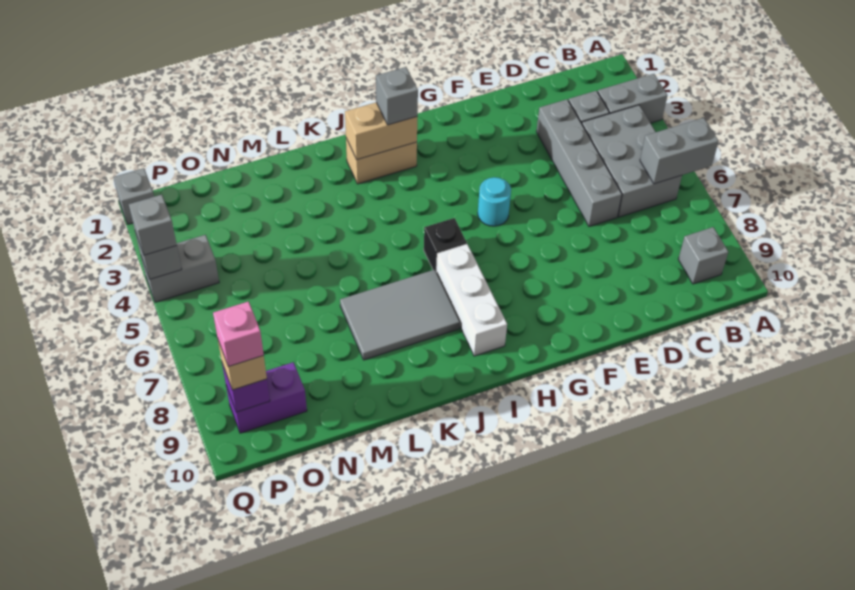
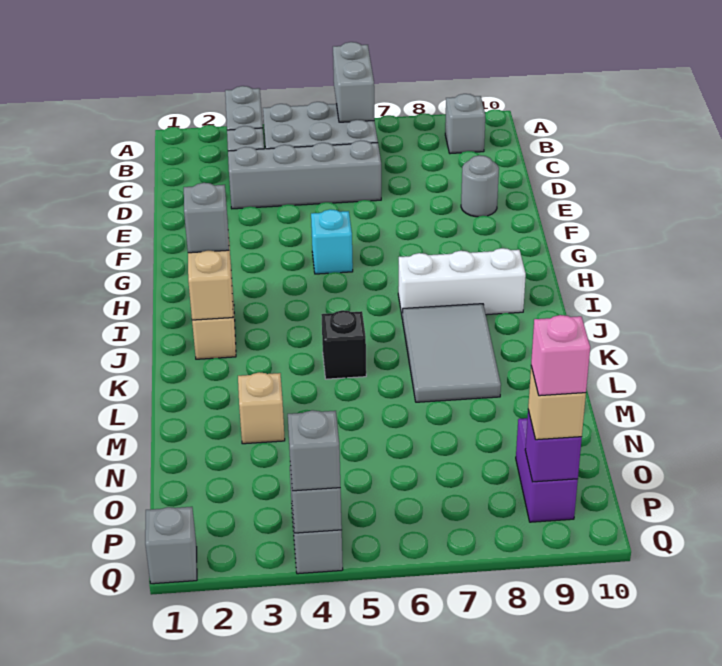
none -> grey 1x1 round brick [461,155,499,217]
cyan 1x1 round brick [478,177,511,226] -> cyan 1x1 brick [311,209,353,274]
black 1x1 brick [424,218,467,270] -> black 1x1 brick moved to [321,310,366,379]
none -> tan 1x1 brick [238,372,285,444]

